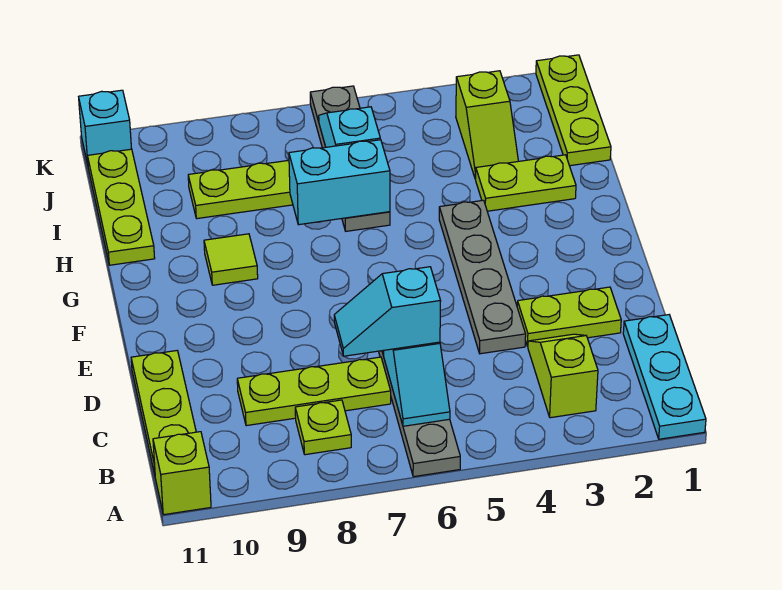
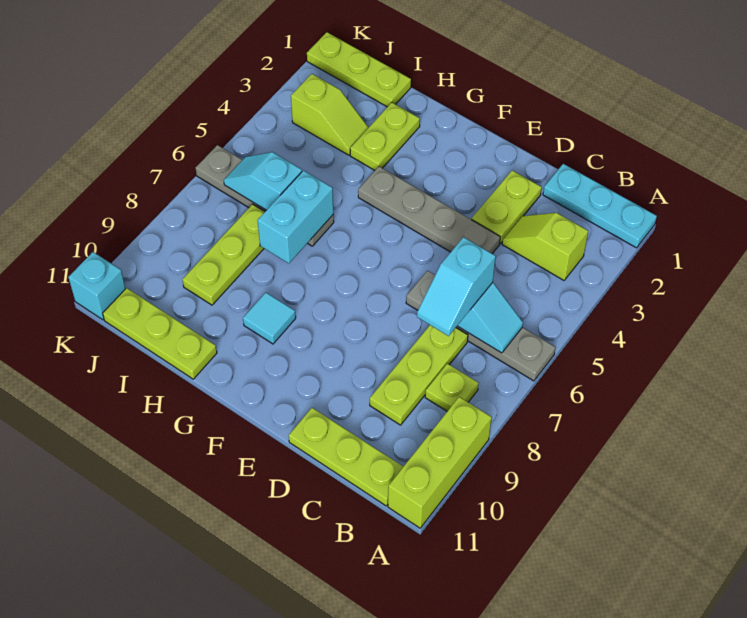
lime 1x1 brick [153,432,211,515] -> lime 1x3 brick [388,397,492,528]
lime 1x1 tile [204,234,258,285] -> cyan 1x1 tile [243,293,296,344]

